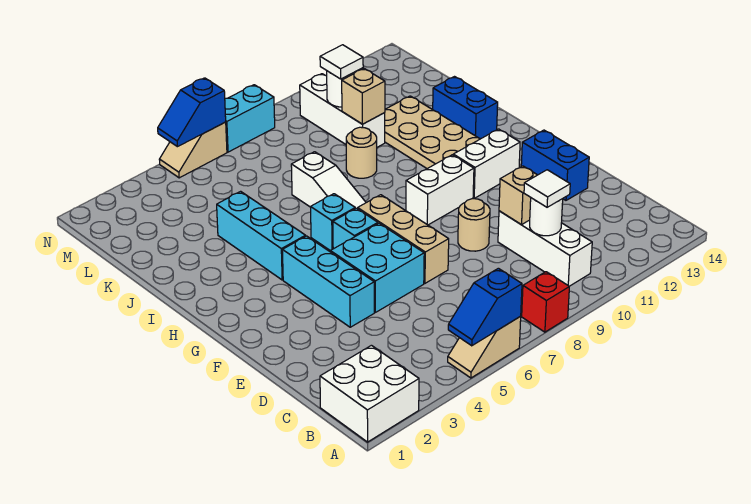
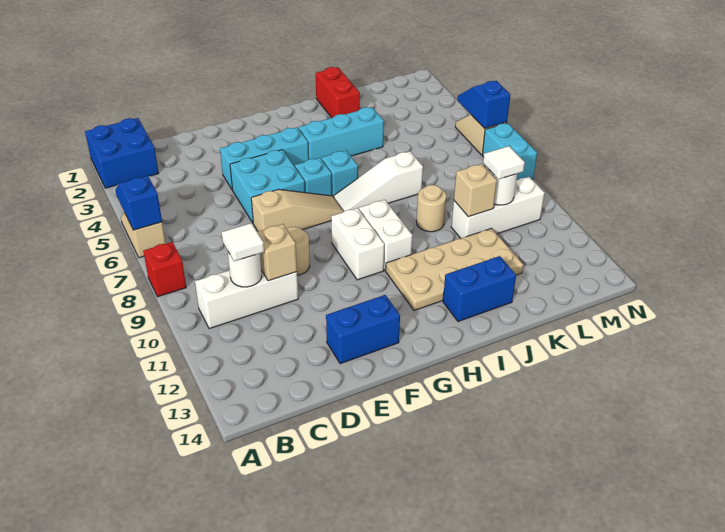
white 2x2 brick [320,345,419,442] -> blue 2x2 brick [85,118,159,188]
tan 1x3 brick [358,195,449,283] -> tan 1x3 slope [251,190,344,231]
white 1x2 brick [453,129,520,198] -> white 1x2 brick moved to [359,200,412,271]
none -> red 1x2 brick [316,67,360,118]

